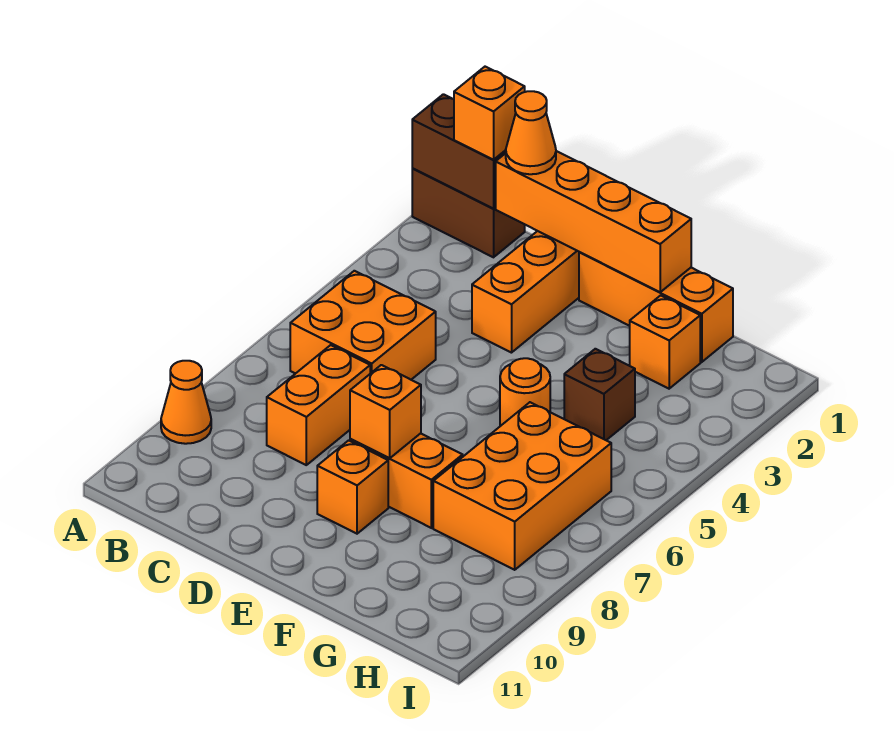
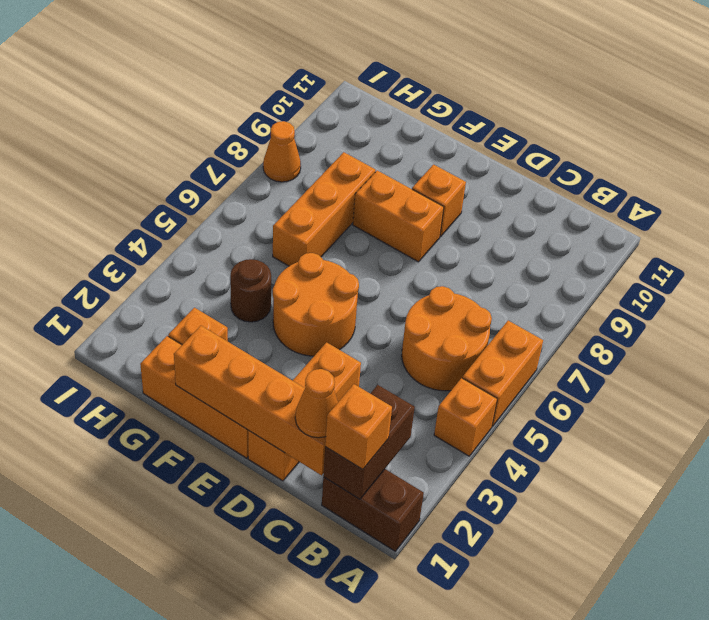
brown 1x2 brick [412,94,506,209] -> brown 1x2 brick turned to [323,385,415,499]
orange 1x1 cone [161,361,211,444] -> orange 1x1 cone moved to [263,121,301,182]
orange 2x2 brick [290,271,436,380] -> orange 2x2 round brick [402,286,492,391]
orange 1x2 brick [267,345,370,465] -> orange 1x2 brick moved to [462,321,543,426]
orange 1x1 brick [350,365,421,458] -> orange 1x1 brick moved to [434,378,497,456]
orange 1x1 round brick [500,358,550,426] -> orange 2x2 round brick [273,253,359,356]
brown 1x1 brick [564,349,635,440] -> brown 1x1 round brick [230,259,271,322]
orange 2x3 brick [433,402,611,570] -> orange 1x3 brick [273,152,376,266]

